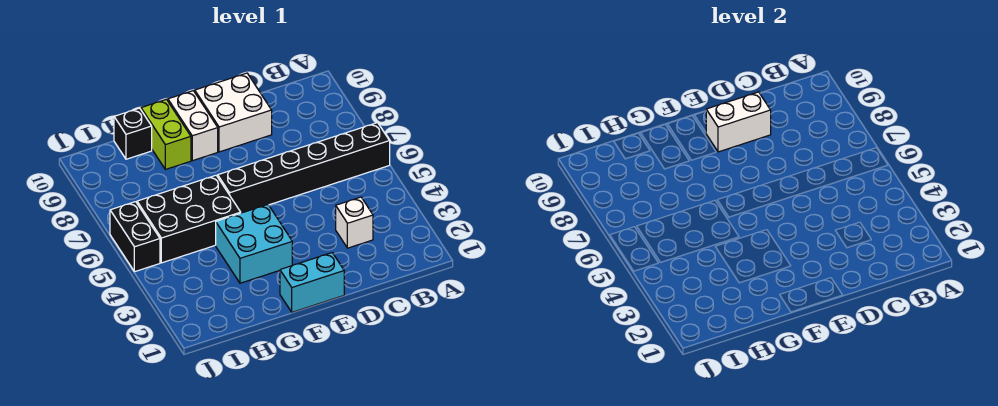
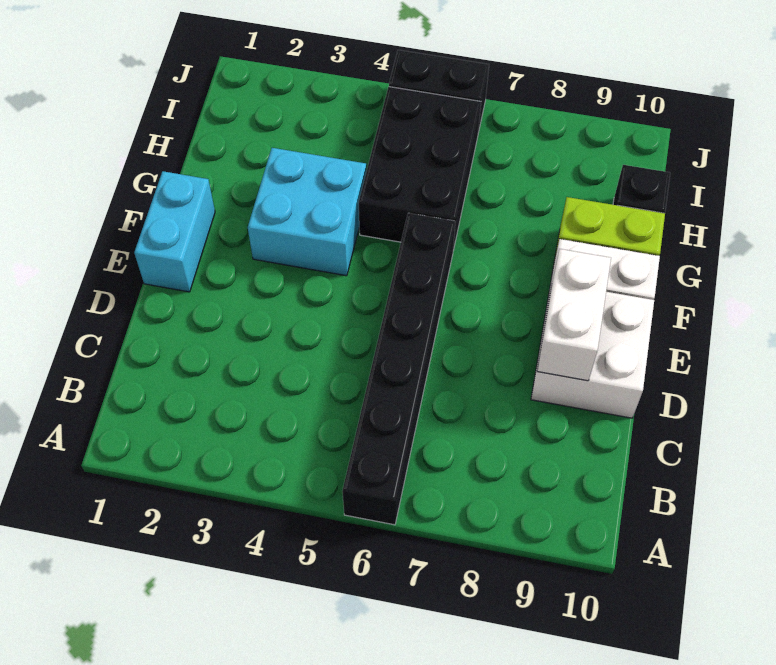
white 1x1 brick [336,197,373,248] -> none

